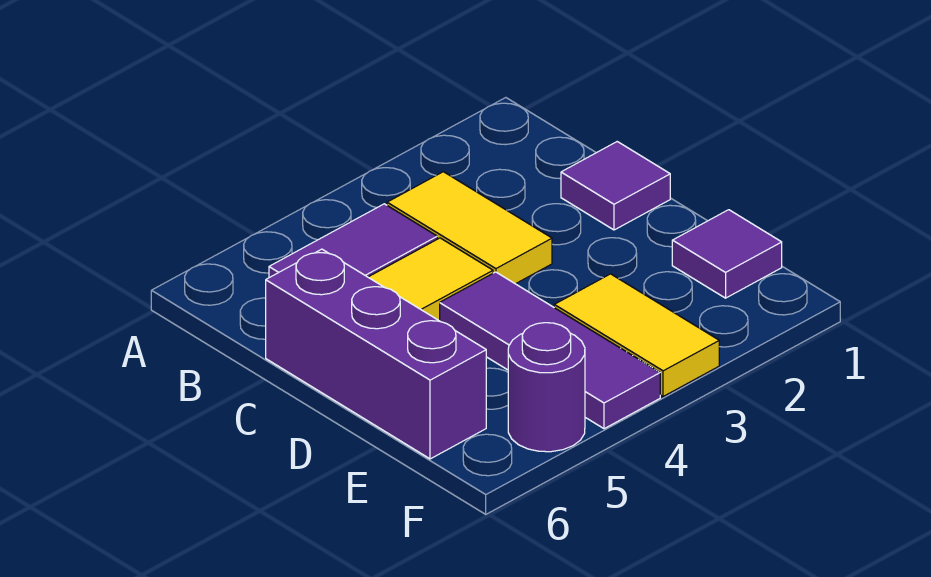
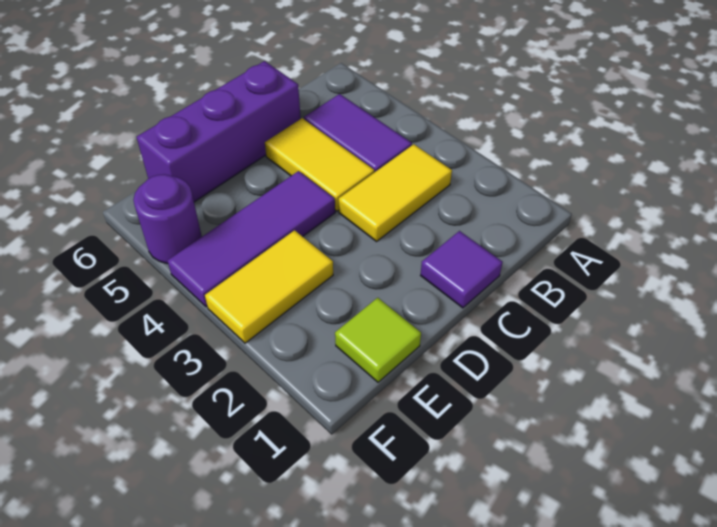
purple 1x1 tile [672,210,782,298] -> lime 1x1 tile [335,298,421,382]

